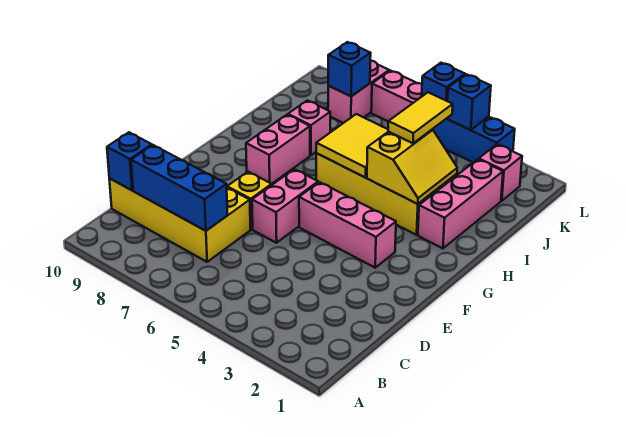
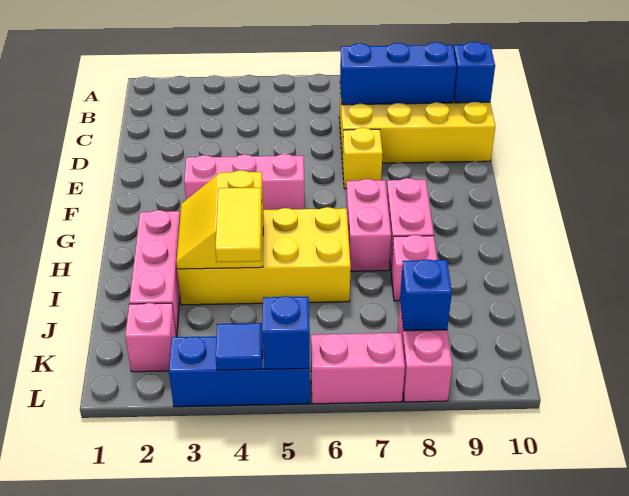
pink 1x2 brick [252,169,318,243] -> pink 1x2 brick moved to [346,179,391,271]
yellow 2x2 tile [316,114,388,178] -> none
blue 1x1 brick [447,74,491,130] -> blue 1x1 tile [216,323,262,370]

